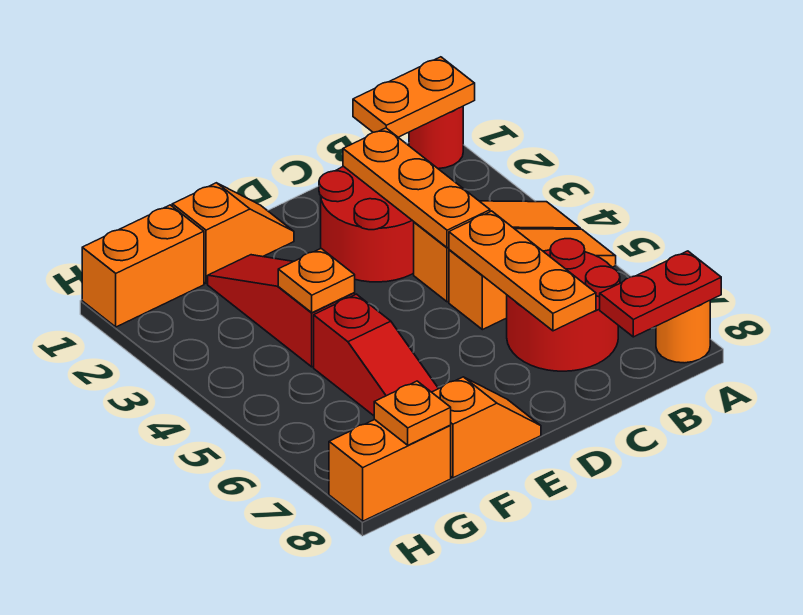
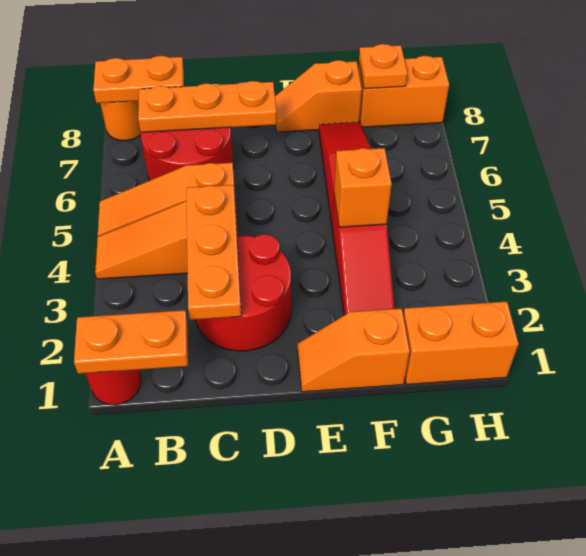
red 1x2 plate [600,251,721,337] -> orange 1x2 plate [93,56,184,103]
orange 1x3 plate [449,211,596,331] -> orange 1x3 plate turned to [138,81,277,132]
orange 1x1 plate [278,249,355,313] -> orange 1x1 brick [334,148,392,227]

